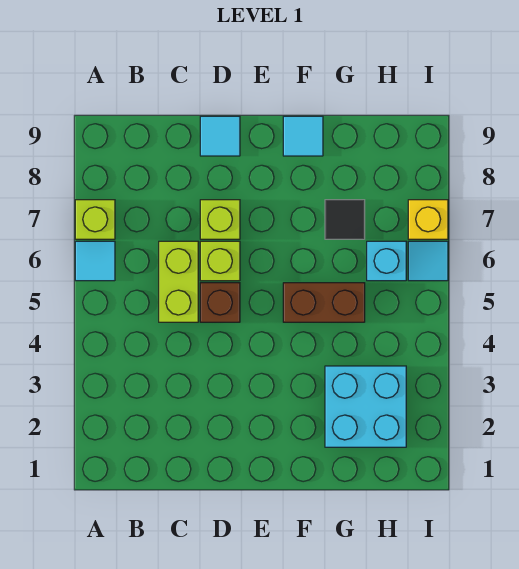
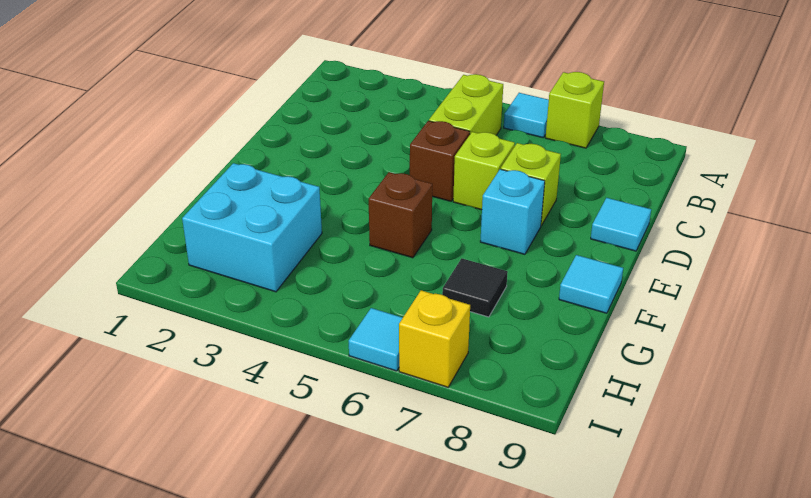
lime 1x2 brick [159,241,198,322] -> lime 1x2 brick turned to [429,74,503,135]
brown 1x2 brick [283,283,365,322] -> brown 1x1 brick [369,172,432,258]
cyan 1x1 brick [367,241,406,281] -> cyan 1x1 brick moved to [480,169,545,254]

